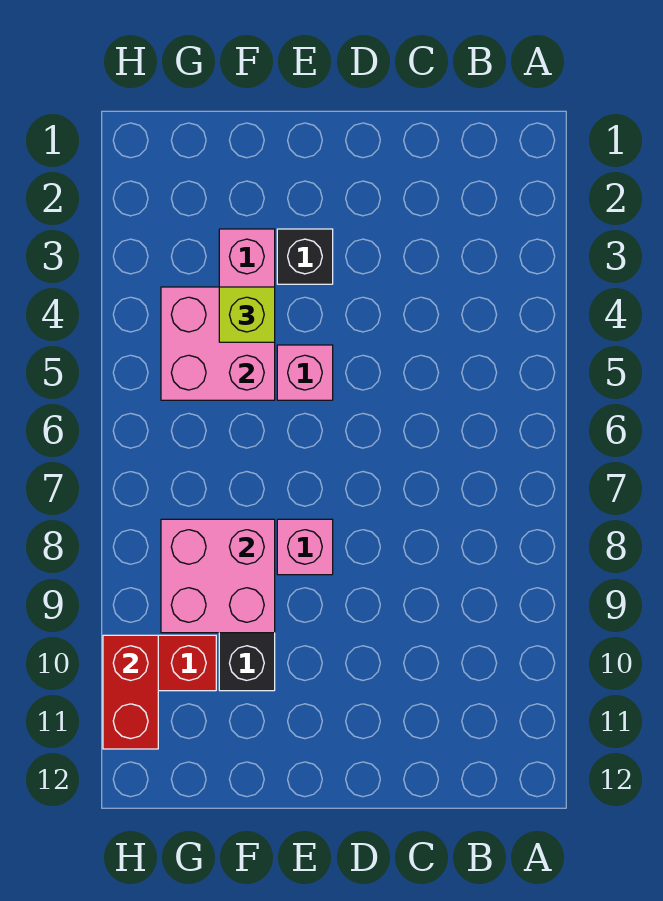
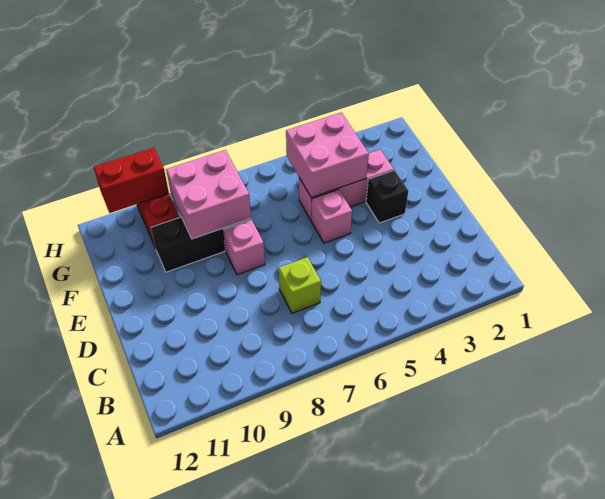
lime 1x1 brick [219,287,275,342] -> lime 1x1 brick moved to [279,257,321,313]

